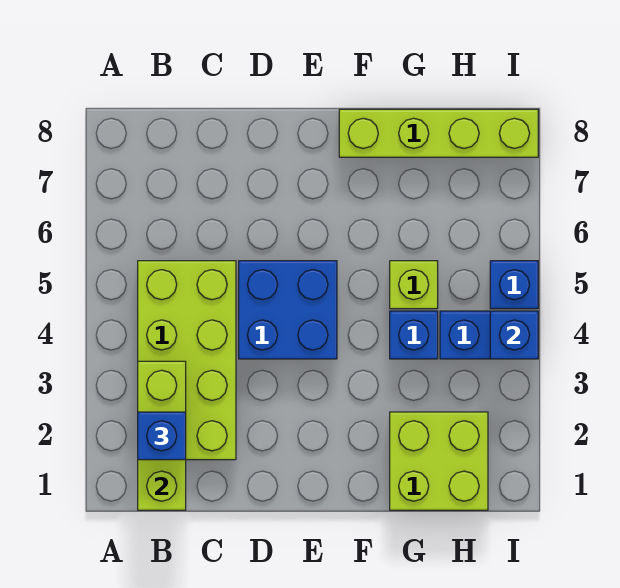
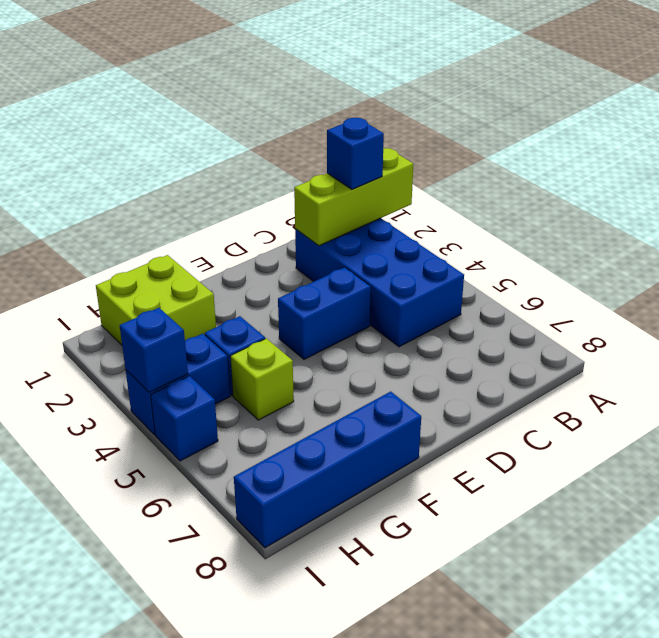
lime 1x3 brick [138,361,186,510] -> lime 1x3 brick turned to [294,148,413,246]
lime 2x4 brick [138,261,236,460] -> blue 2x4 brick [295,218,464,347]
blue 2x2 brick [239,261,337,359] -> blue 1x2 brick [278,267,371,359]
lime 1x4 brick [339,109,538,157] -> blue 1x4 brick [234,391,421,548]

